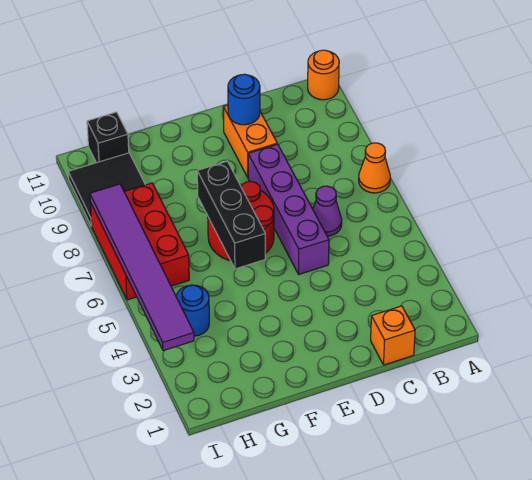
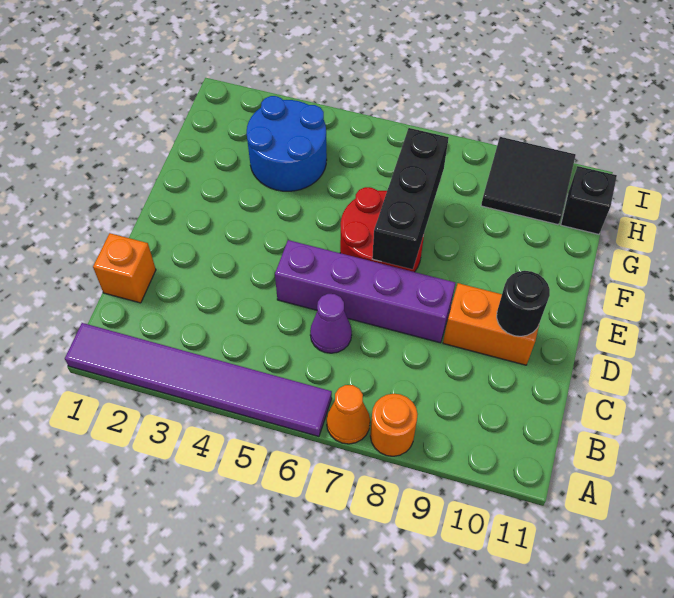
orange 1x1 round brick [308,50,339,100] -> orange 1x1 round brick moved to [370,394,418,456]
blue 1x1 round brick [228,74,260,125] -> black 1x1 round brick [497,271,550,336]
black 1x3 brick [197,161,265,269] -> black 1x3 brick turned to [372,128,449,269]
blue 1x1 round brick [176,285,209,336] -> blue 2x2 round brick [247,96,327,191]
red 2x3 brick [90,183,189,300] -> none
purple 1x6 tile [90,184,194,351] -> purple 1x6 tile moved to [65,323,332,437]

